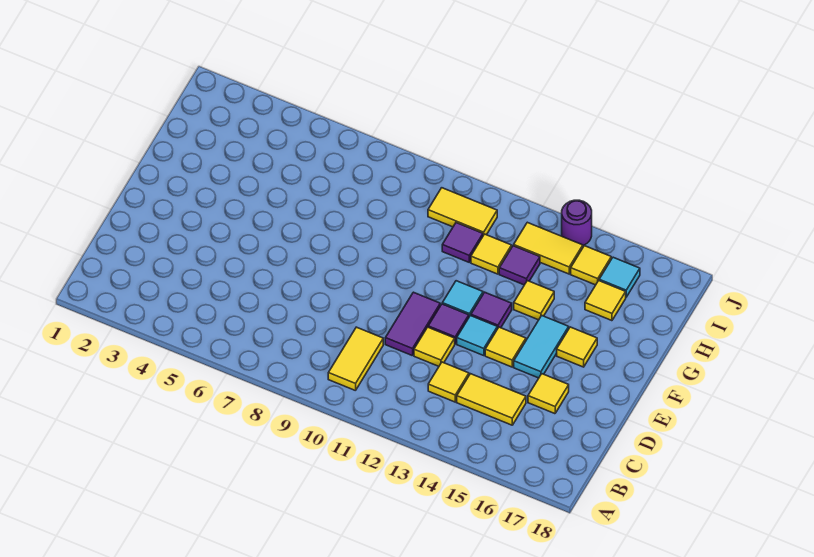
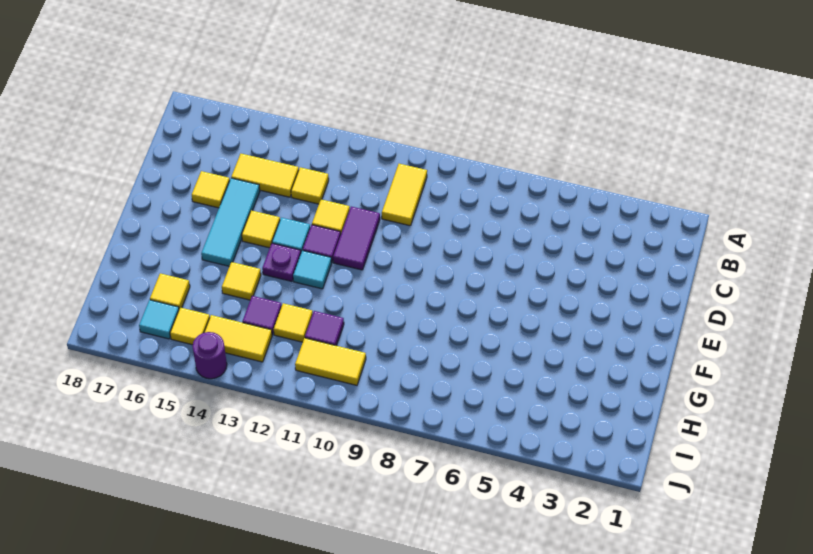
cyan 1x2 tile [514,316,569,378] -> cyan 1x3 tile [201,178,260,266]
purple 1x1 tile [471,292,512,329] -> purple 1x1 plate [262,243,301,281]
yellow 1x1 tile [557,327,597,367] -> none

